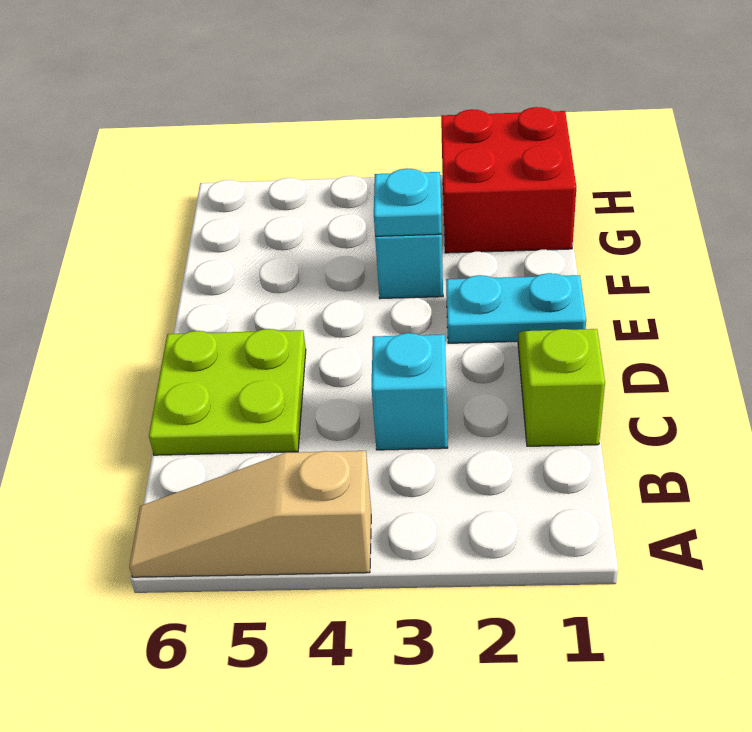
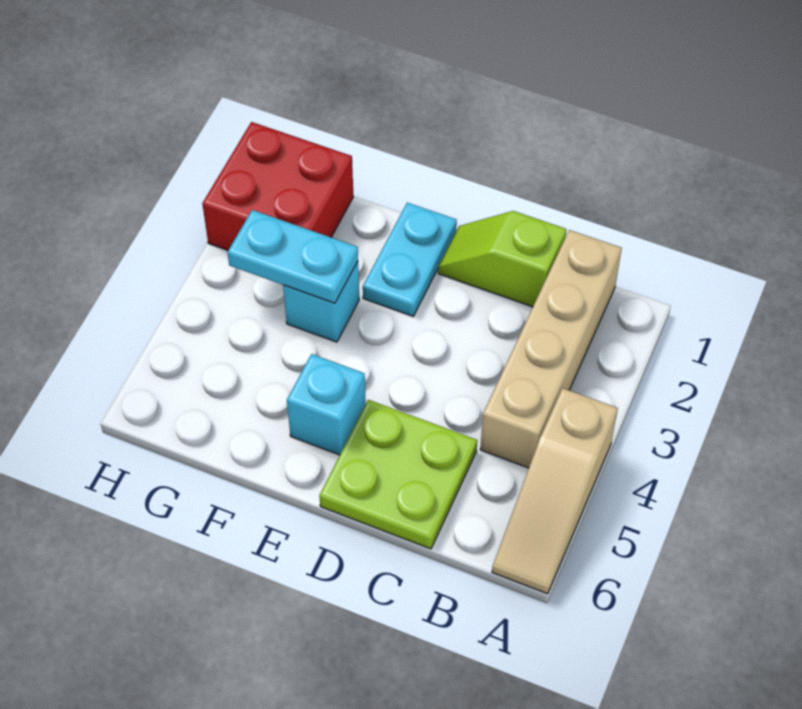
none -> tan 1x4 brick [480,230,622,468]
cyan 1x1 brick [372,333,448,450] -> cyan 1x1 brick moved to [287,354,366,455]
cyan 1x1 plate [374,169,442,236] -> cyan 1x2 plate [227,210,358,303]

